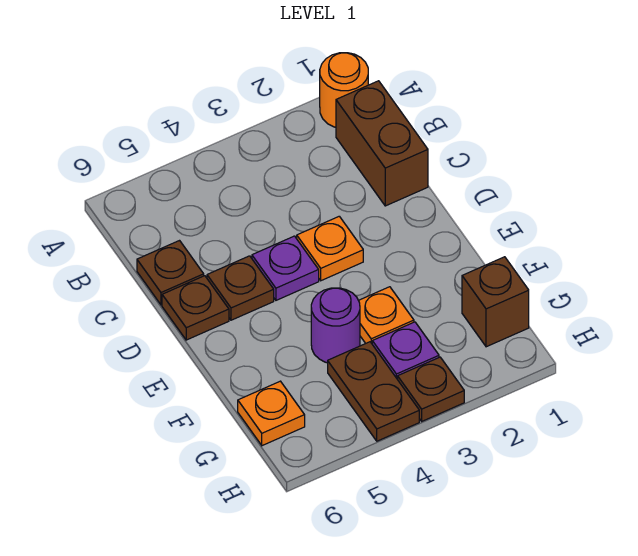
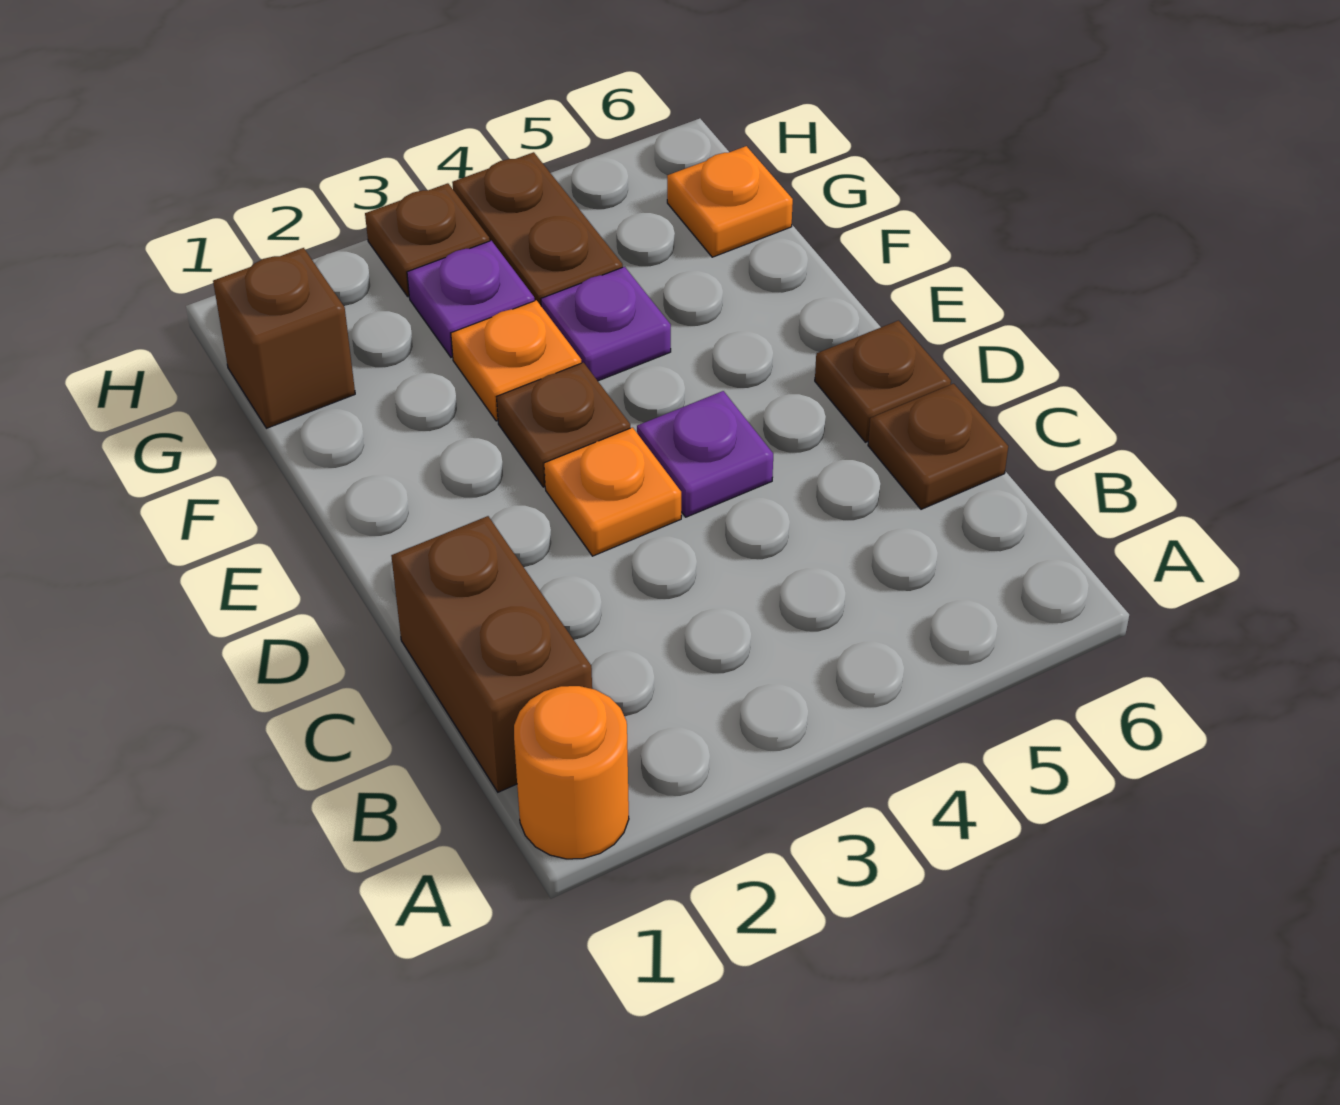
brown 1x1 plate [207,256,274,320] -> brown 1x1 plate moved to [497,363,630,487]
purple 1x1 round brick [311,288,360,363] -> purple 1x1 plate [541,267,671,381]

